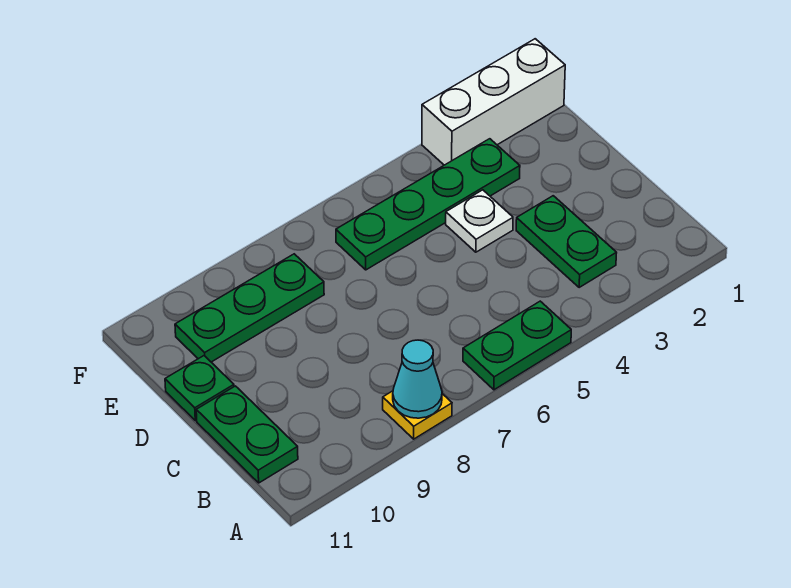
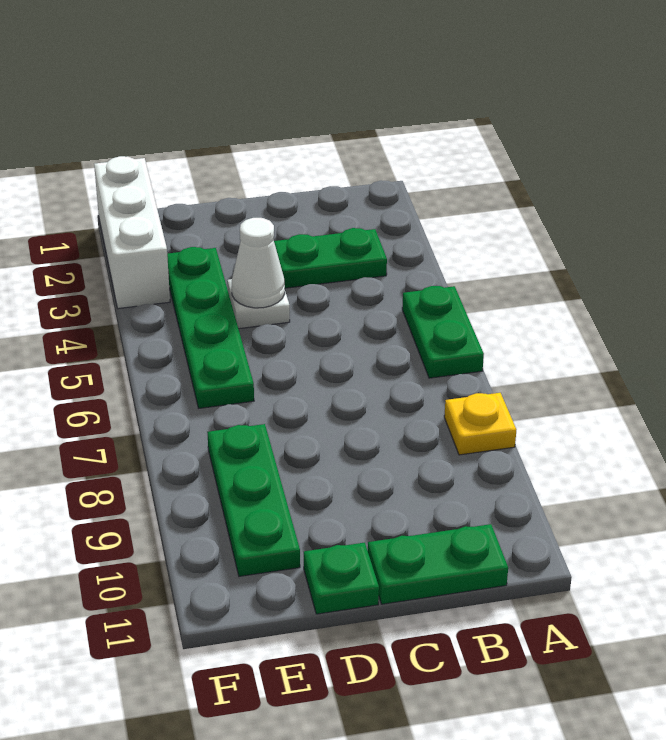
cyan 1x1 cone [393,340,442,418] -> none
none -> white 1x1 cone [232,218,285,308]

